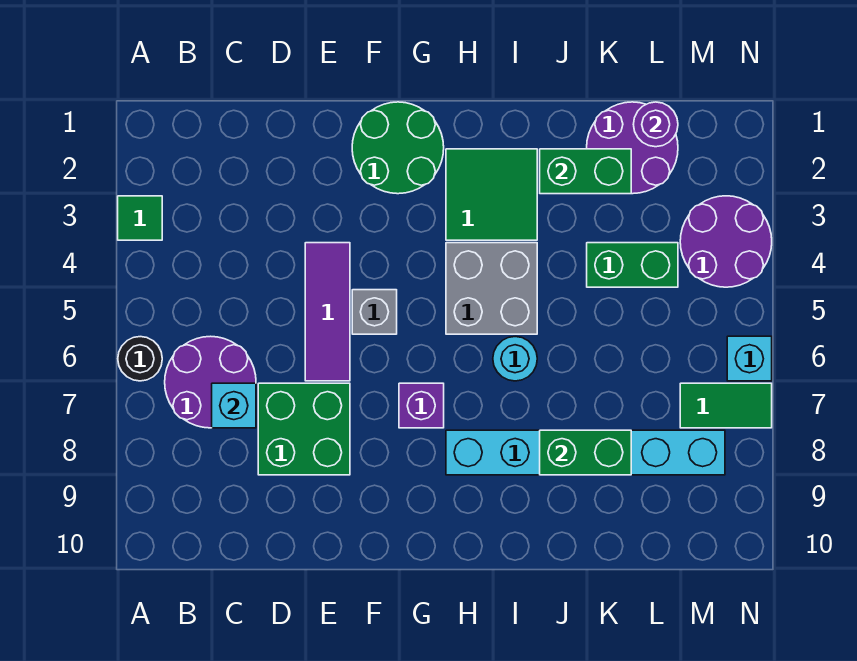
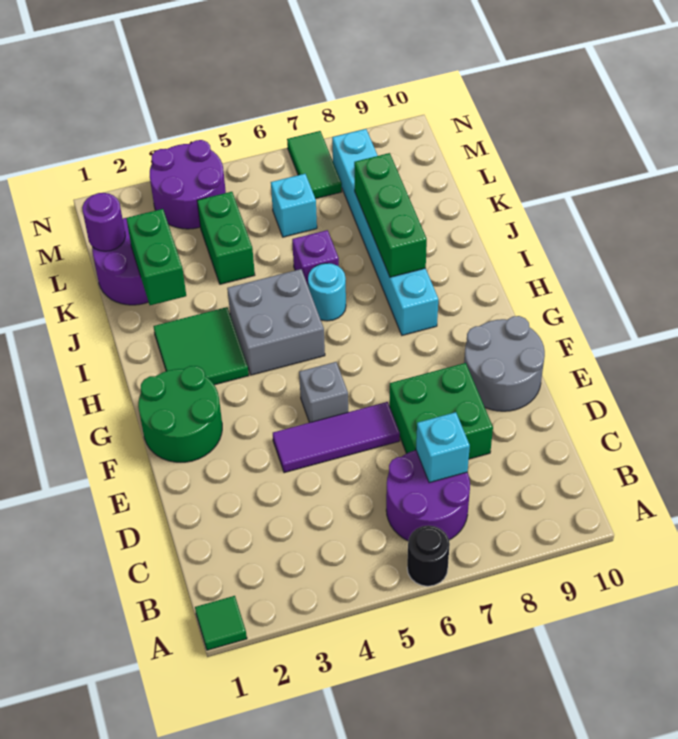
green 1x1 tile [118,196,162,240] -> green 1x1 tile moved to [195,596,247,650]
none -> grey 2x2 round brick [464,316,545,411]
purple 1x1 brick [399,383,444,428] -> purple 1x1 brick moved to [292,230,339,285]
green 1x2 brick [540,430,631,475] -> green 1x3 brick [354,153,427,277]
cyan 1x1 brick [727,336,772,381] -> cyan 1x1 brick moved to [271,174,317,237]

